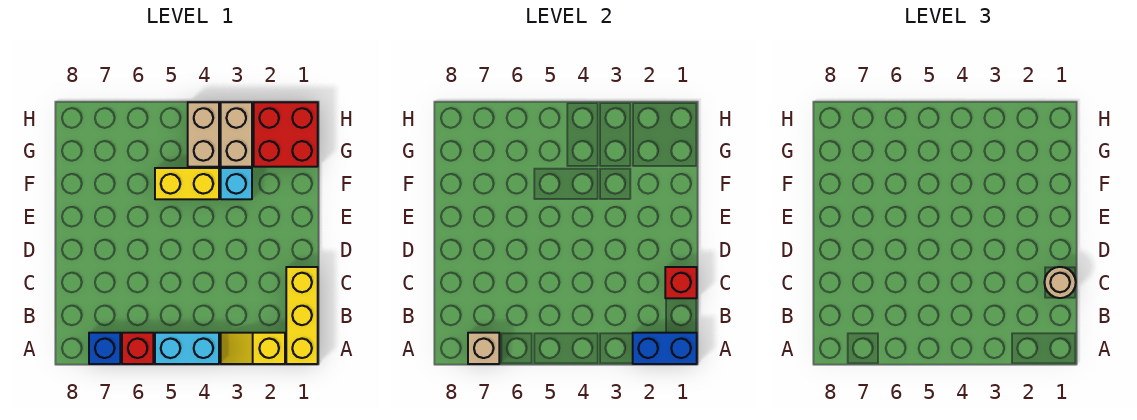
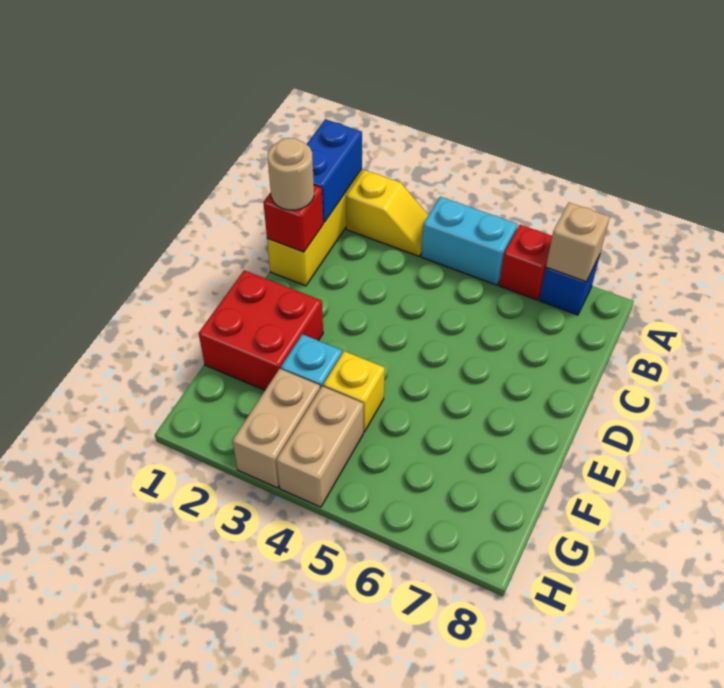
blue 1x2 brick [633,333,697,364] -> blue 1x2 brick turned to [307,119,362,222]
yellow 1x2 brick [155,168,219,199] -> yellow 1x1 brick [323,351,385,432]
red 2x2 brick [254,102,318,167] -> red 2x2 brick moved to [199,270,323,390]

